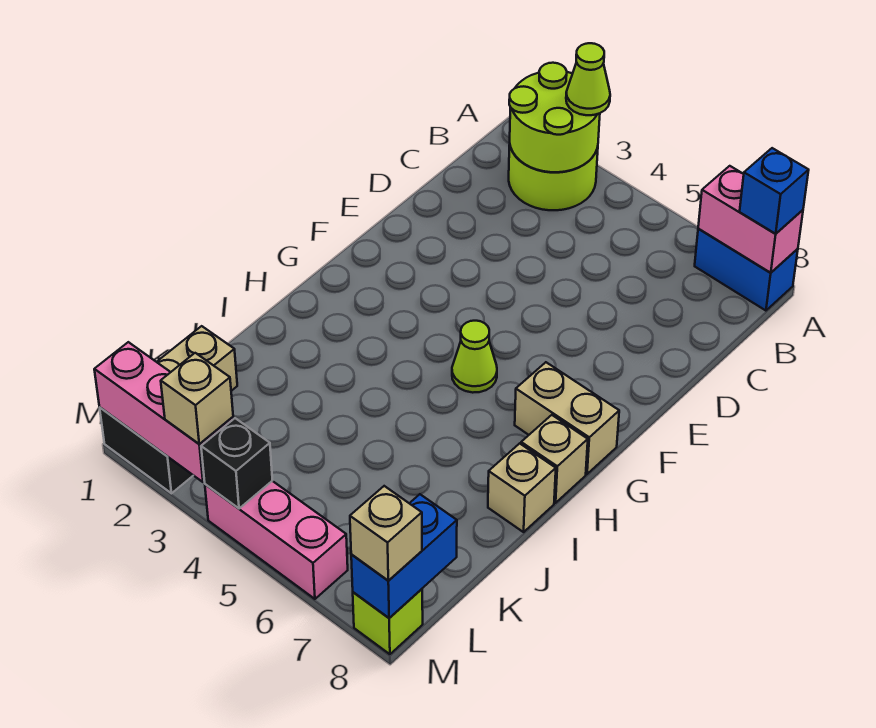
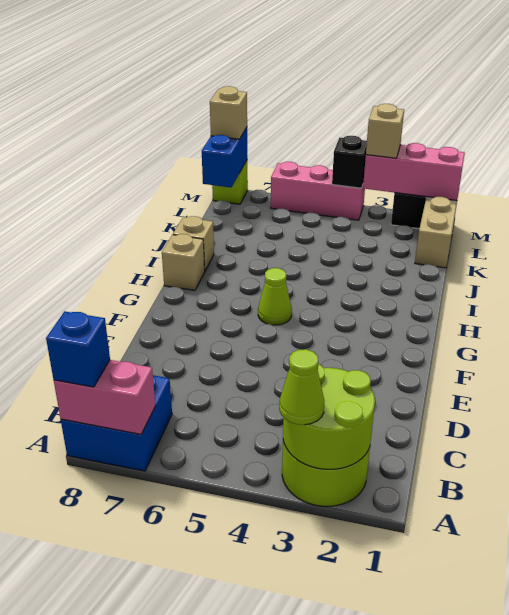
blue 1x2 brick [695,229,798,311] -> blue 2x2 brick [61,375,172,471]
tan 1x2 brick [515,362,619,474] -> none

